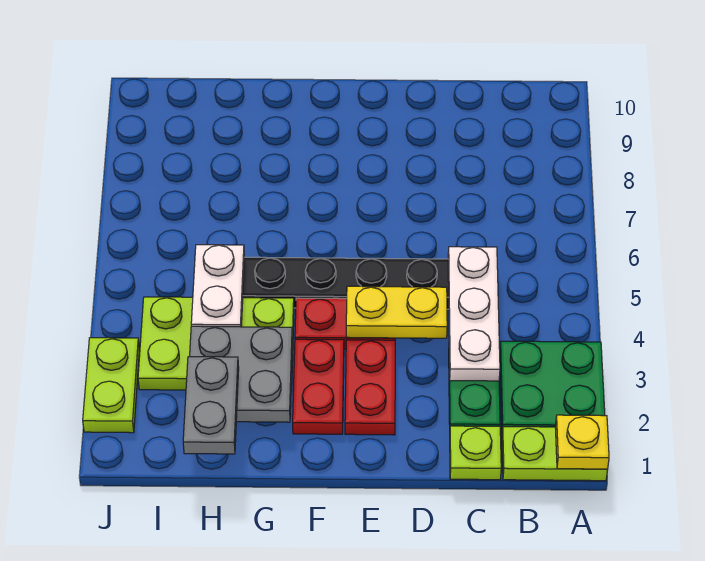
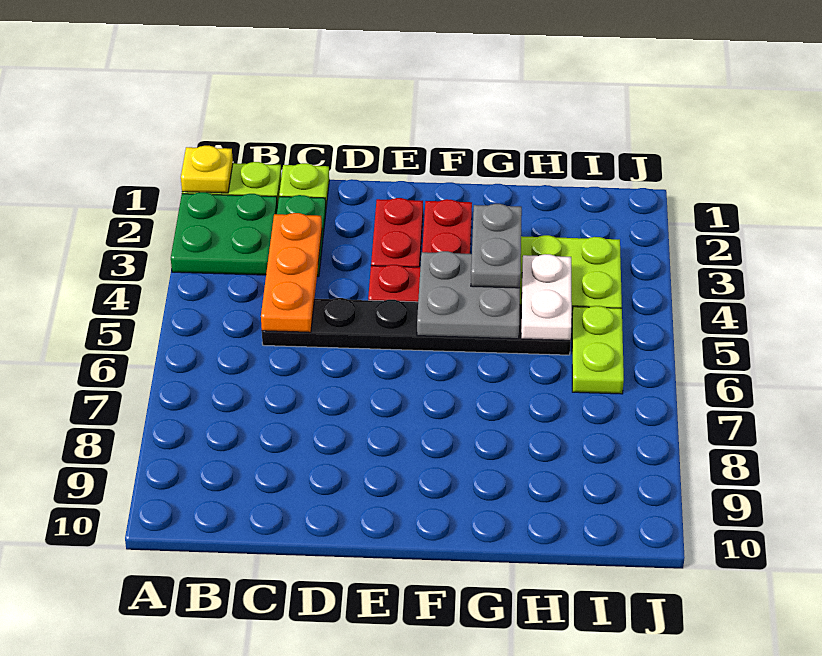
white 1x3 plate [448,247,500,381] -> orange 1x3 plate [261,213,322,332]
yellow 1x2 plate [346,286,447,338] -> none
grey 2x2 plate [190,326,292,422] -> grey 2x2 plate moved to [417,251,520,339]
grey 1x2 plate [183,357,239,454] -> grey 1x2 plate moved to [471,204,522,288]
lime 1x2 plate [83,338,139,433] -> lime 1x2 plate moved to [572,306,624,394]

